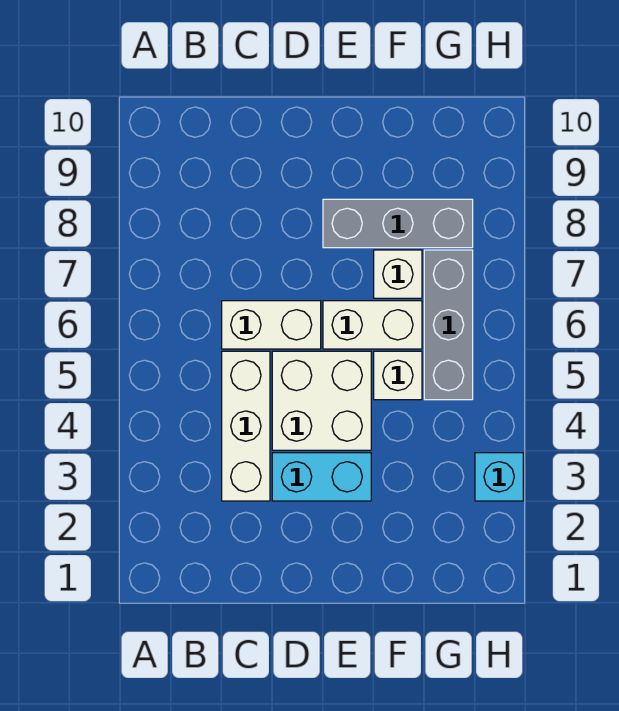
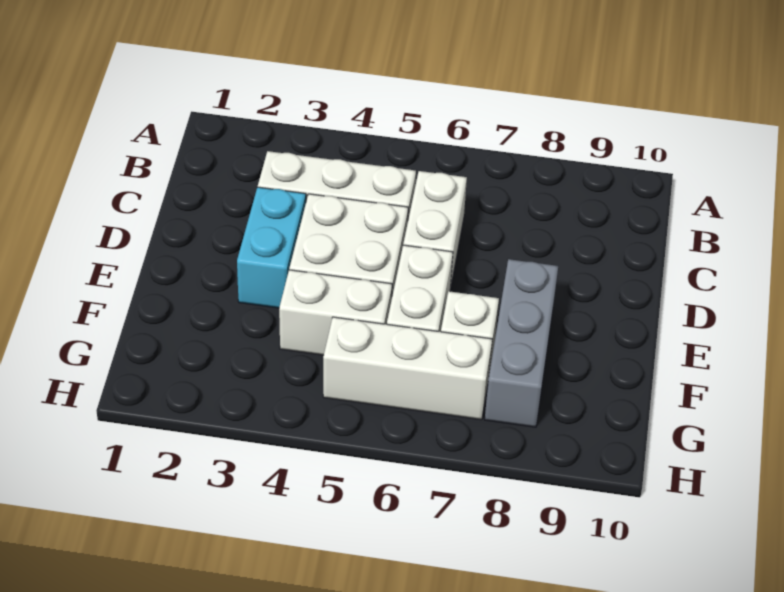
white 1x1 brick [374,351,422,400] -> white 1x2 brick [279,270,392,355]
grey 1x3 brick [424,250,473,400] -> white 1x3 brick [323,317,492,420]
cyan 1x1 brick [475,453,523,501] -> none

